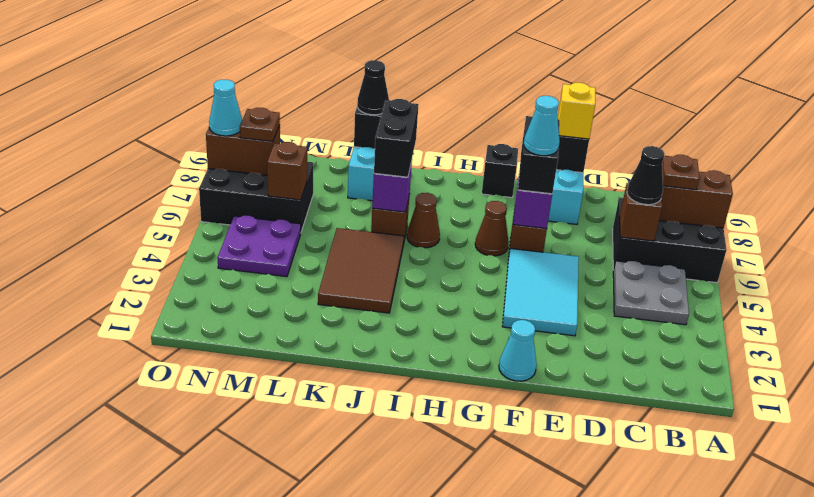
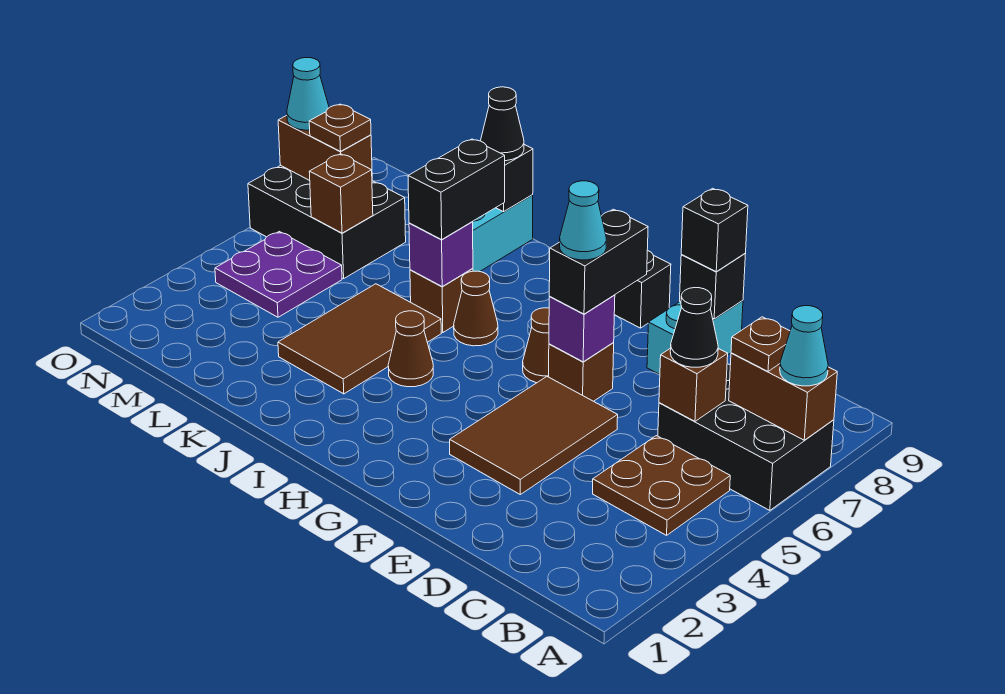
grey 2x2 plate [613,261,689,325] -> brown 2x2 plate [593,436,730,535]
cyan 2x3 tile [502,248,579,336] -> brown 2x3 tile [450,377,618,494]
yellow 1x1 brick [558,83,595,139] -> black 1x1 brick [681,188,748,272]
cyan 1x1 cone [499,320,537,381] -> cyan 1x1 cone moved to [780,306,828,386]
none -> brown 1x1 cone [388,311,433,387]

